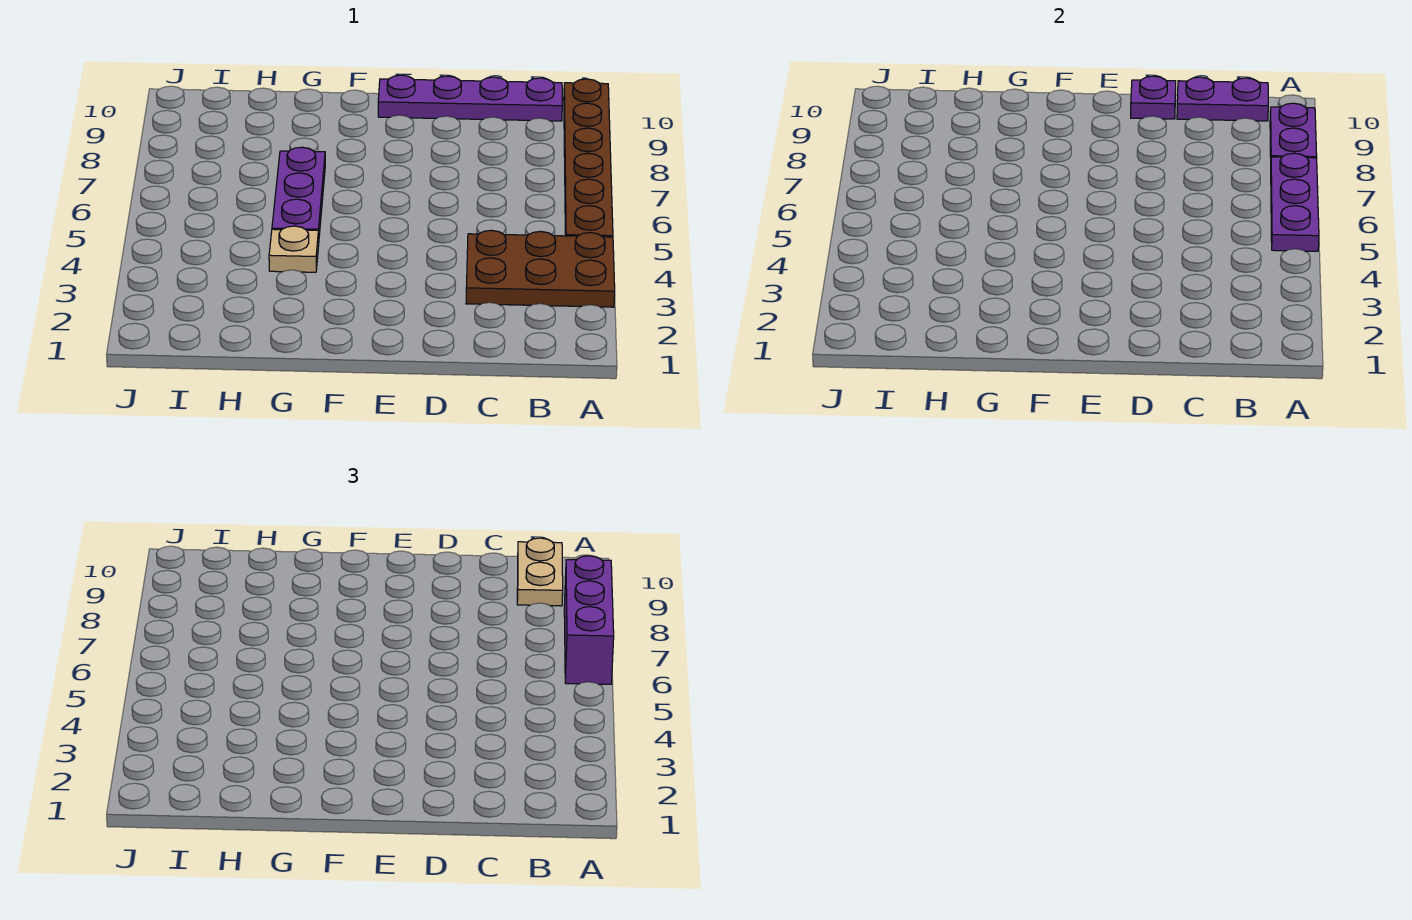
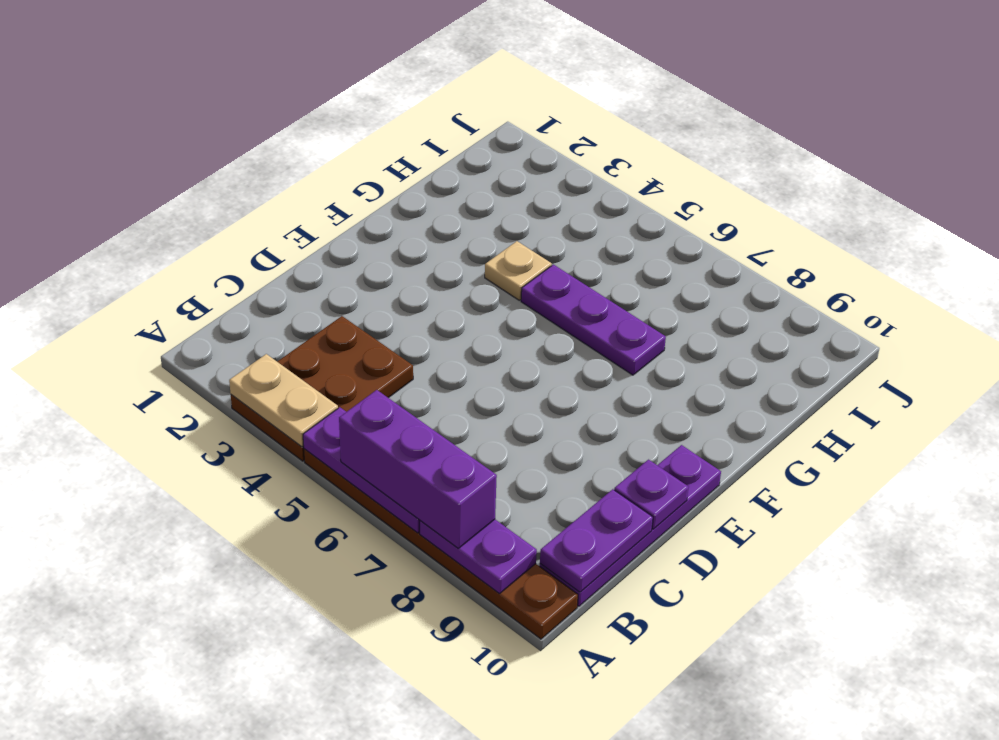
tan 1x2 plate [517,538,563,606] -> tan 1x2 plate moved to [229,354,338,447]

